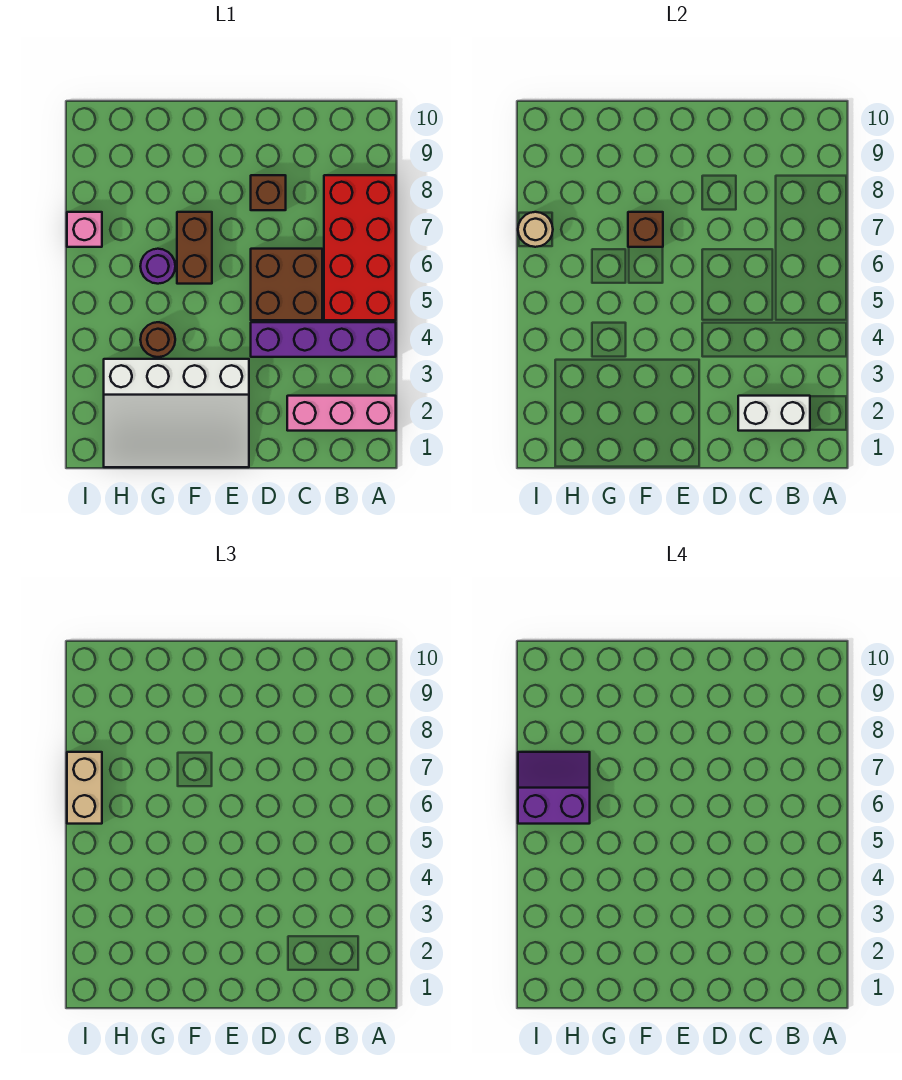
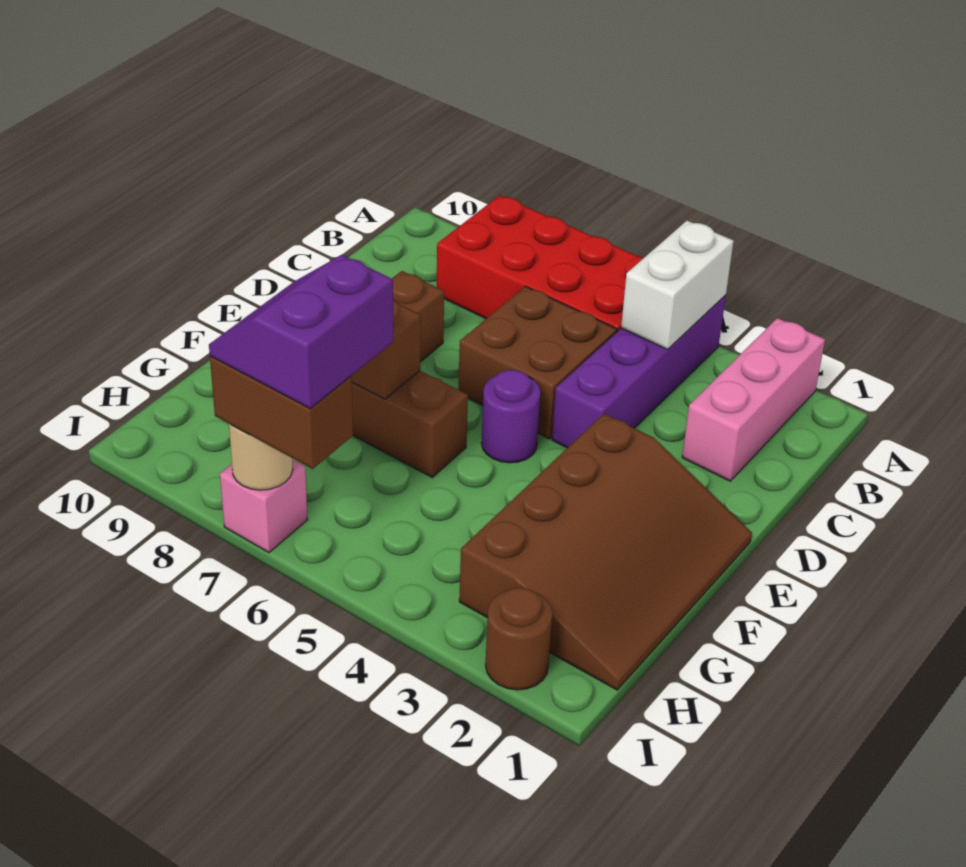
white 1x2 brick [738,396,810,431] -> white 1x2 brick moved to [621,221,734,349]
white 3x4 slope [104,359,249,467] -> brown 3x4 slope [459,414,752,690]
brown 1x1 round brick [140,322,175,357] -> brown 1x1 round brick moved to [485,588,552,690]
purple 1x1 round brick [140,249,175,284] -> purple 1x1 round brick moved to [481,370,540,463]
tan 1x2 brick [67,752,102,824] -> brown 1x2 brick [210,356,353,469]

